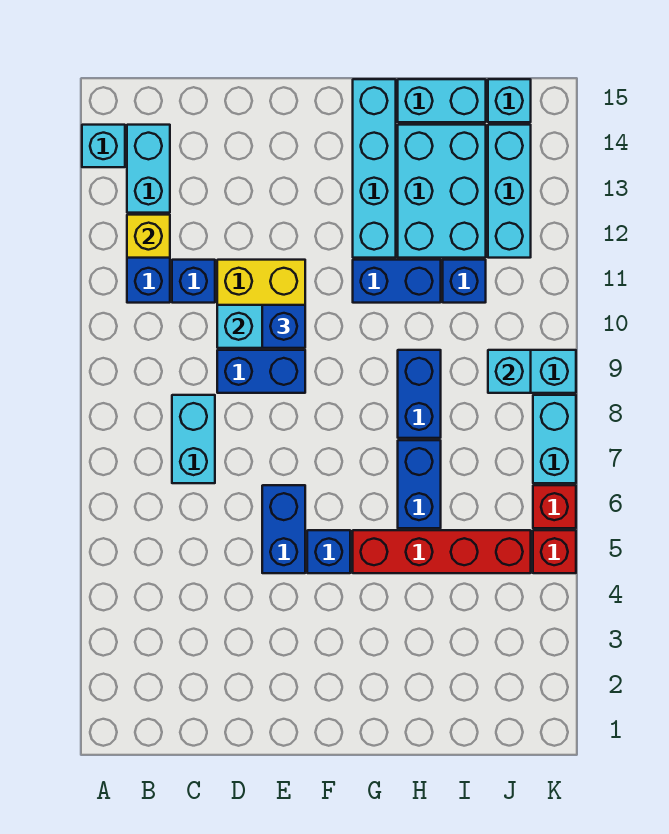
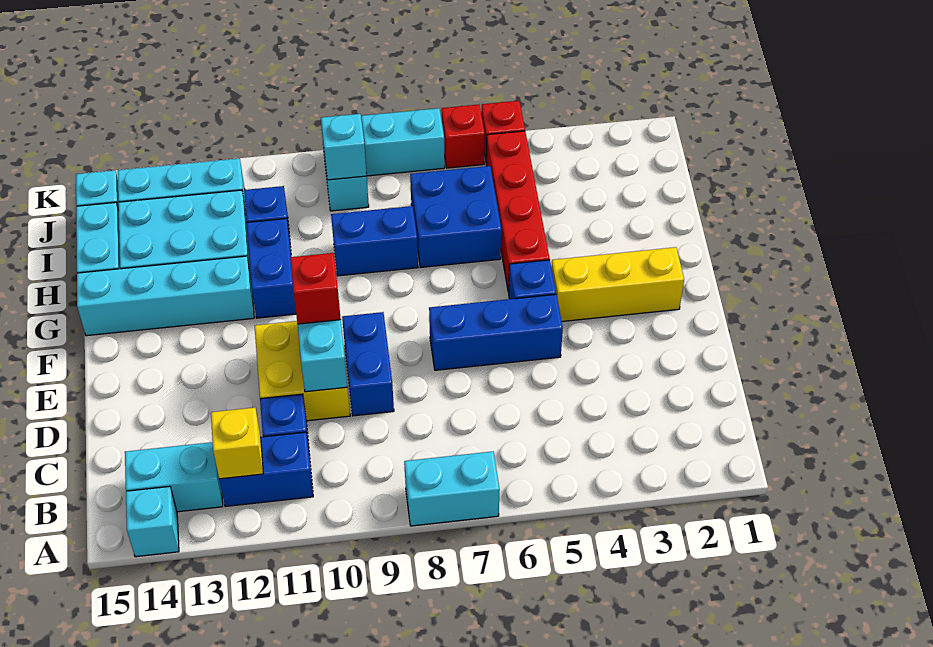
cyan 1x2 brick [172,395,215,483] -> cyan 1x2 brick moved to [404,451,500,526]
blue 1x2 brick [262,485,305,573] -> blue 1x3 brick [429,294,563,370]
blue 1x1 brick [262,305,305,348] -> red 1x1 brick [290,253,341,324]
none -> yellow 1x3 brick [551,247,684,322]
blue 1x2 brick [398,440,441,528] -> blue 2x2 brick [410,166,501,268]

